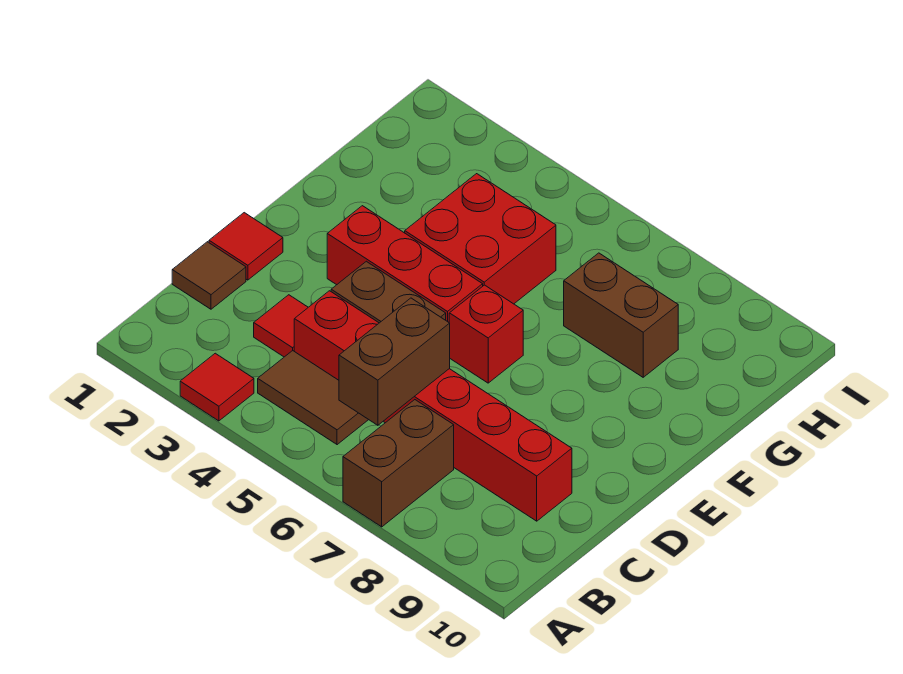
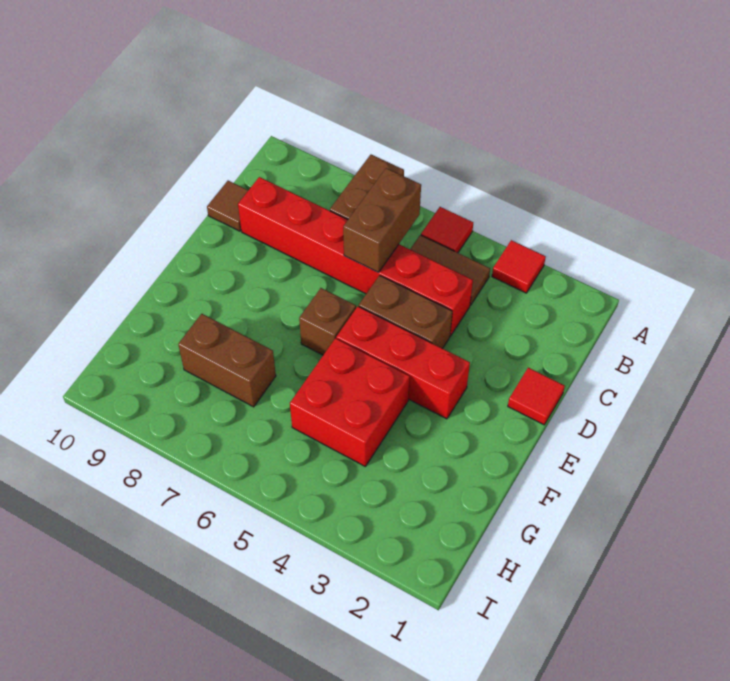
brown 1x1 tile [172,242,246,309] -> brown 1x1 tile moved to [207,181,248,231]
red 1x1 tile [254,295,308,357] -> red 1x1 tile moved to [421,207,473,253]
red 1x1 brick [449,285,523,383] -> brown 1x1 brick [299,288,356,355]

